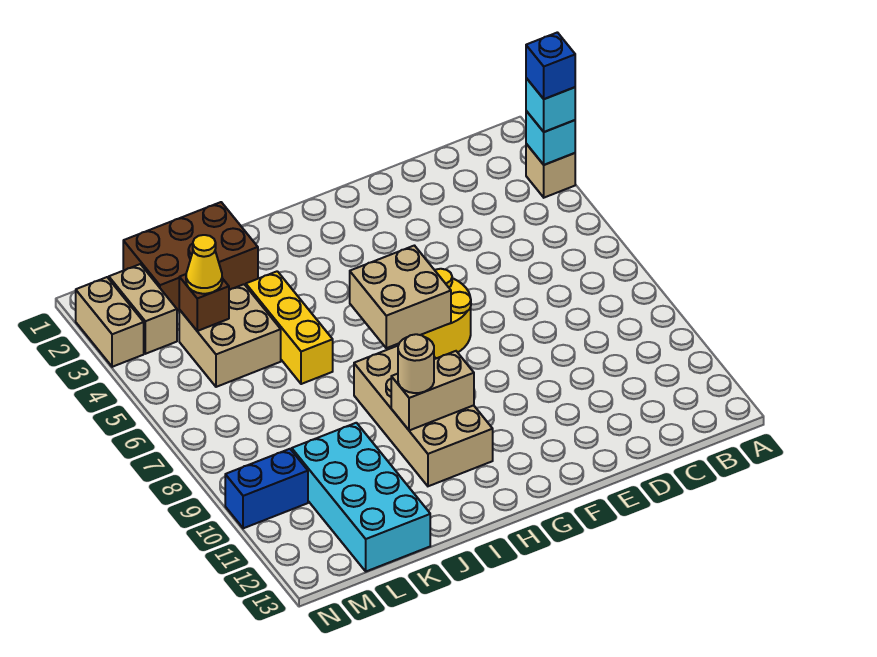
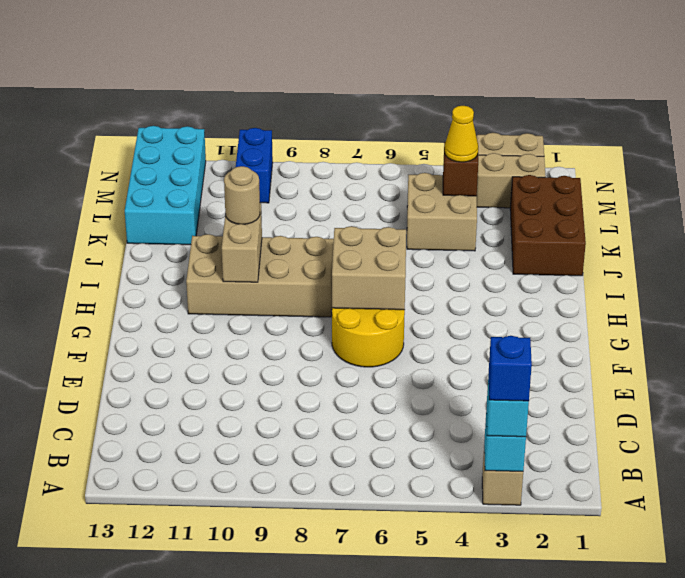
yellow 1x3 brick [246,271,333,384] -> none
cyan 2x4 brick [292,423,430,571] -> cyan 2x4 brick turned to [125,126,206,245]

